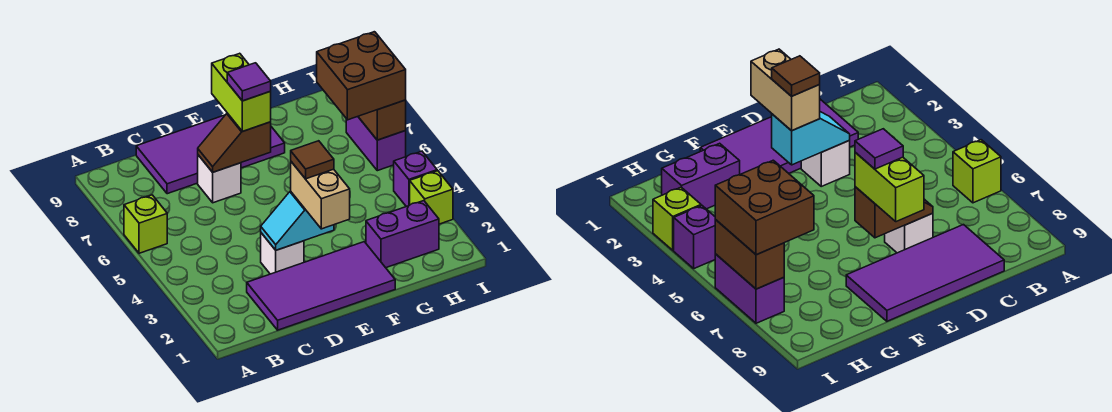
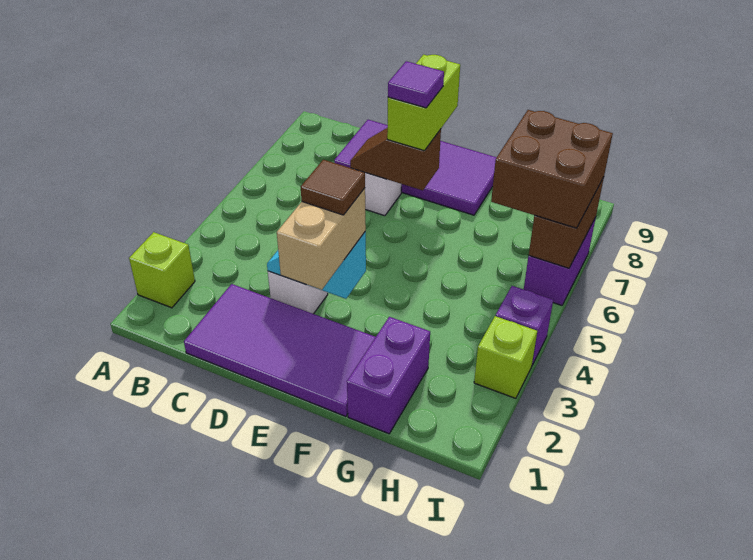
lime 1x1 brick [124,195,167,253] -> lime 1x1 brick moved to [129,232,195,308]
purple 1x2 brick [366,201,439,268] -> purple 1x2 brick turned to [347,317,430,434]

